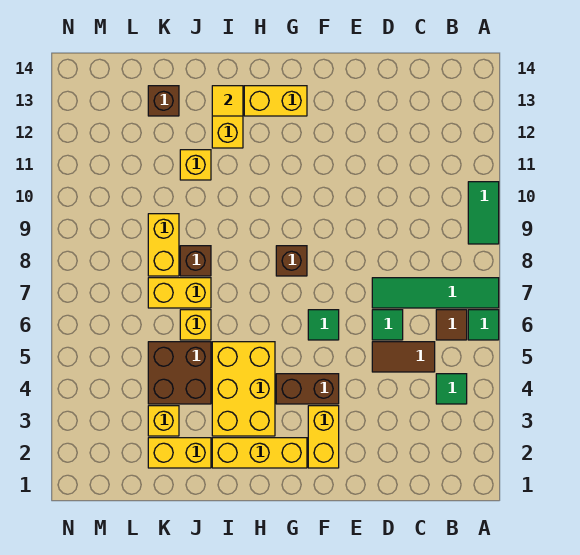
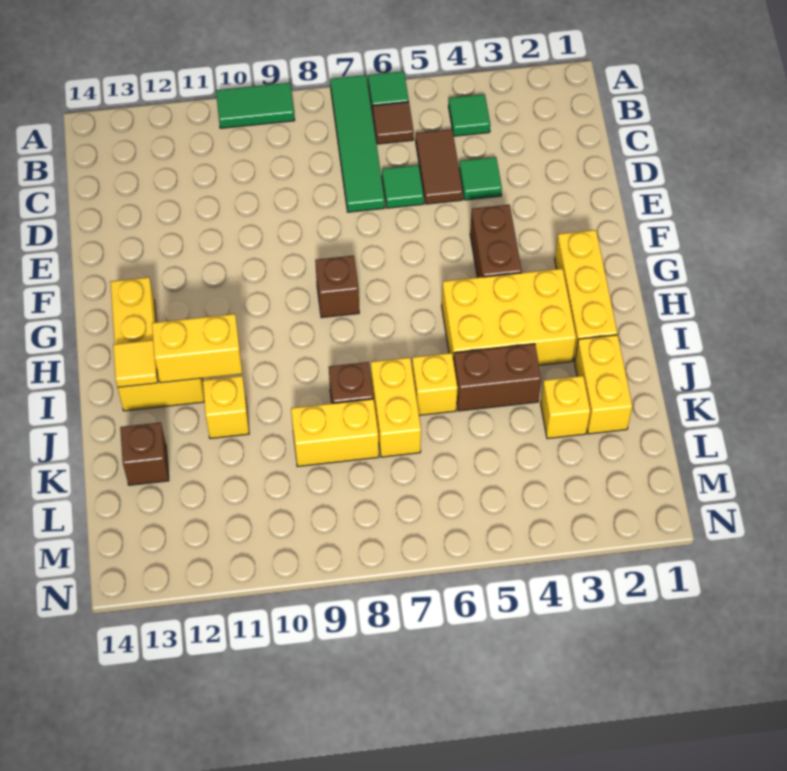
yellow 1x2 brick [308,406,339,468] -> yellow 1x2 brick moved to [152,314,242,383]
green 1x1 tile [308,310,339,340] -> green 1x1 tile moved to [459,157,502,200]
brown 2x2 brick [148,342,211,404] -> brown 1x2 brick [454,344,541,411]

